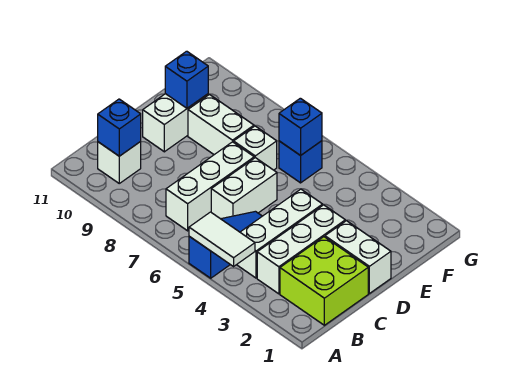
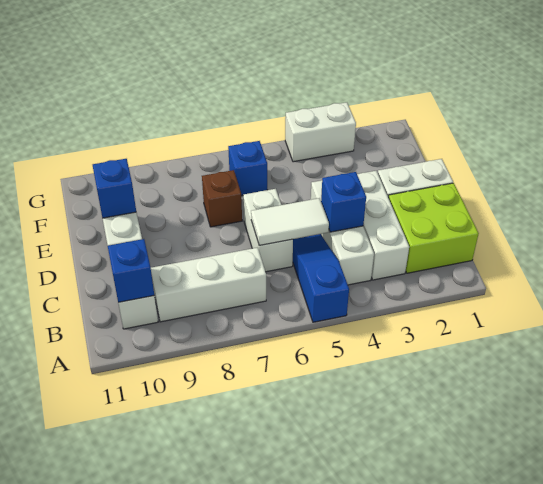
white 1x2 tile [189,212,255,266] -> white 1x2 tile moved to [251,198,329,245]
white 1x3 brick [166,142,254,231] -> white 1x3 brick turned to [151,248,266,322]
white 1x1 brick [234,126,277,170] -> brown 1x1 brick [202,170,242,227]
white 1x2 brick [188,95,254,155] -> white 1x2 brick moved to [285,102,356,162]
blue 1x1 brick [279,98,322,155] -> blue 1x1 brick moved to [321,172,366,232]

